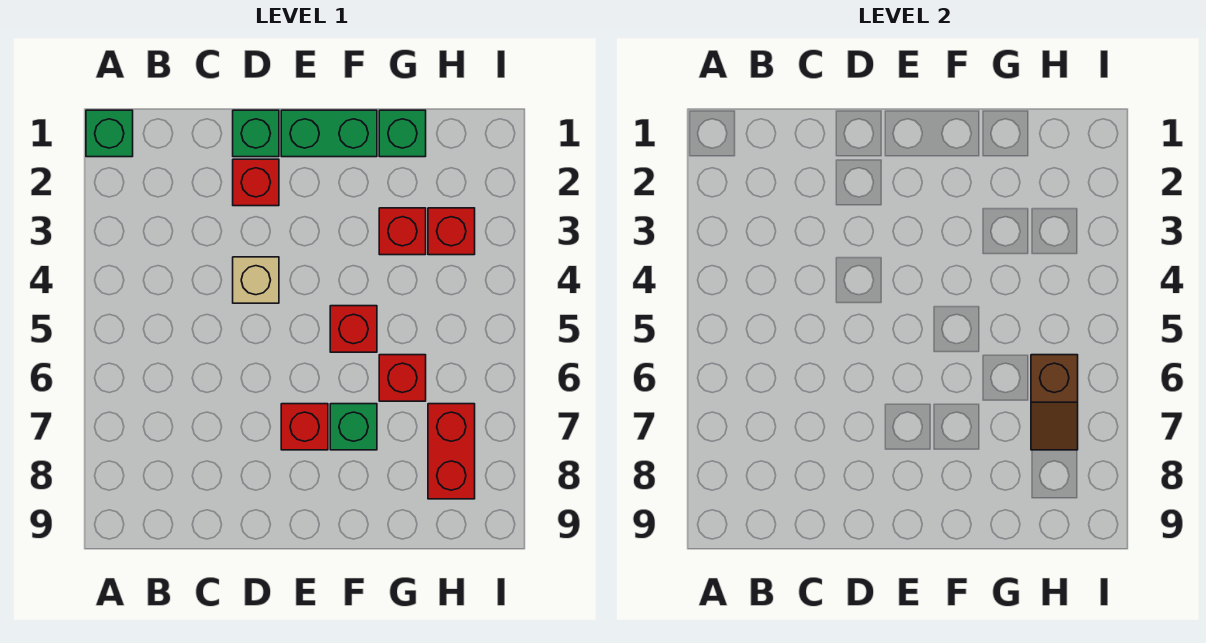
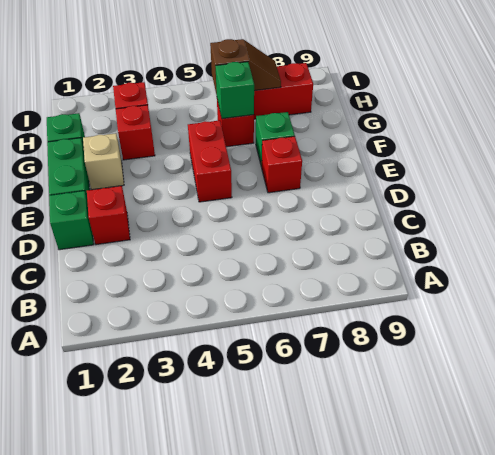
green 1x1 brick [86,110,133,157] -> green 1x1 brick moved to [215,62,254,119]
tan 1x1 brick [233,257,279,303] -> tan 1x1 brick moved to [83,133,124,190]
red 1x1 brick [330,306,377,352] -> red 1x2 brick [188,120,232,202]

